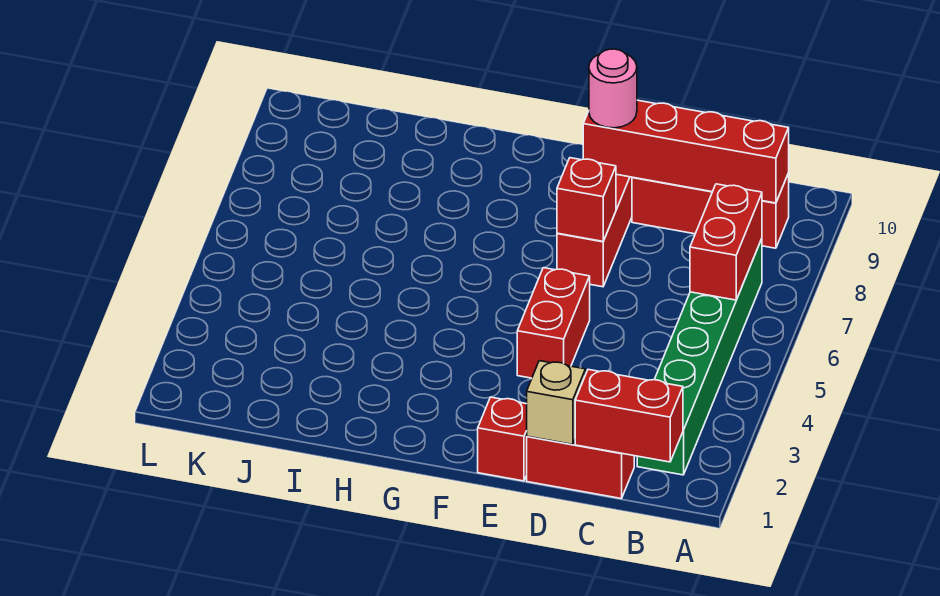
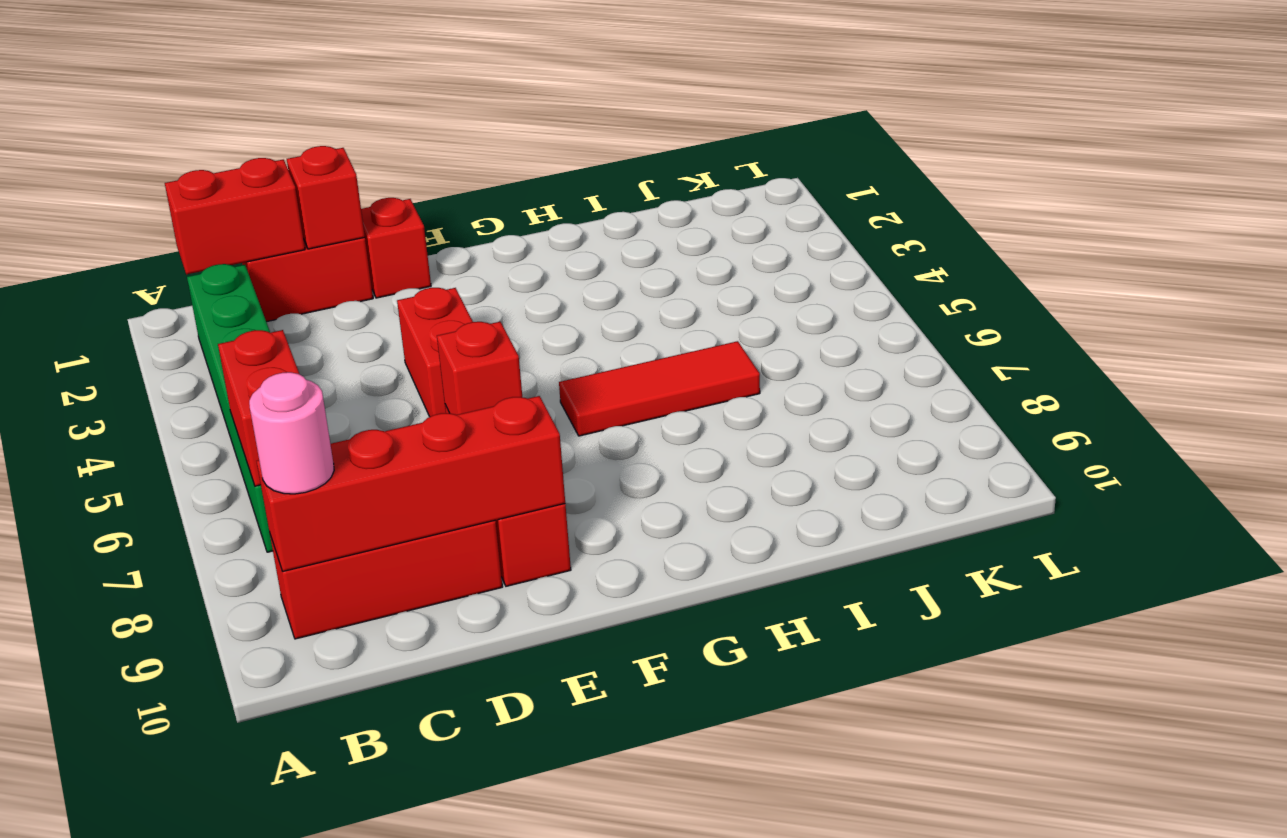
tan 1x1 brick [527,361,585,445] -> red 1x1 brick [287,146,365,249]
pink 1x1 round brick [589,49,637,128] -> pink 1x1 round brick moved to [249,372,334,494]
none -> red 1x3 tile [559,341,760,436]

